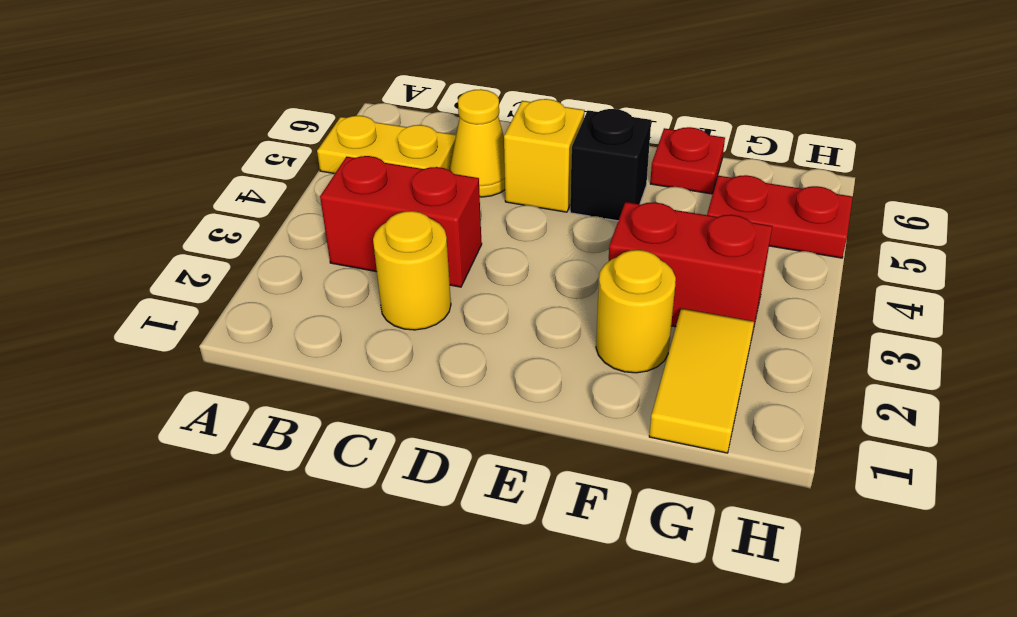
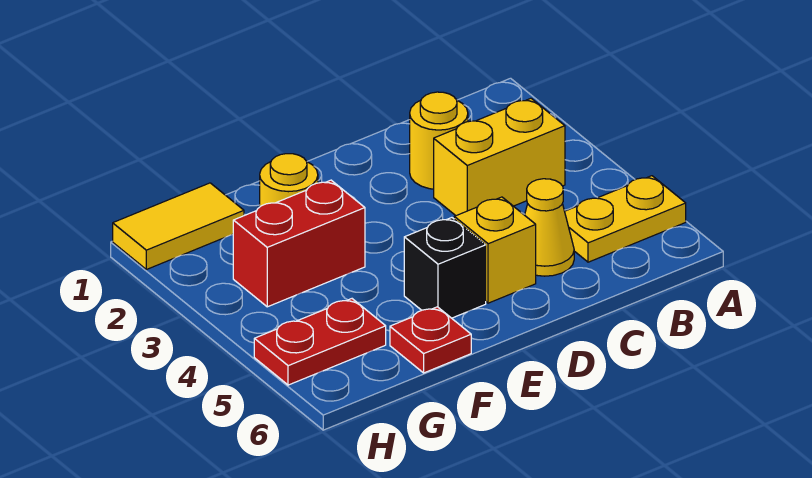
red 1x2 brick [320,156,482,287] -> yellow 1x2 brick [434,98,565,216]
yellow 1x2 tile [649,308,754,453] -> yellow 1x2 tile turned to [113,183,244,269]

